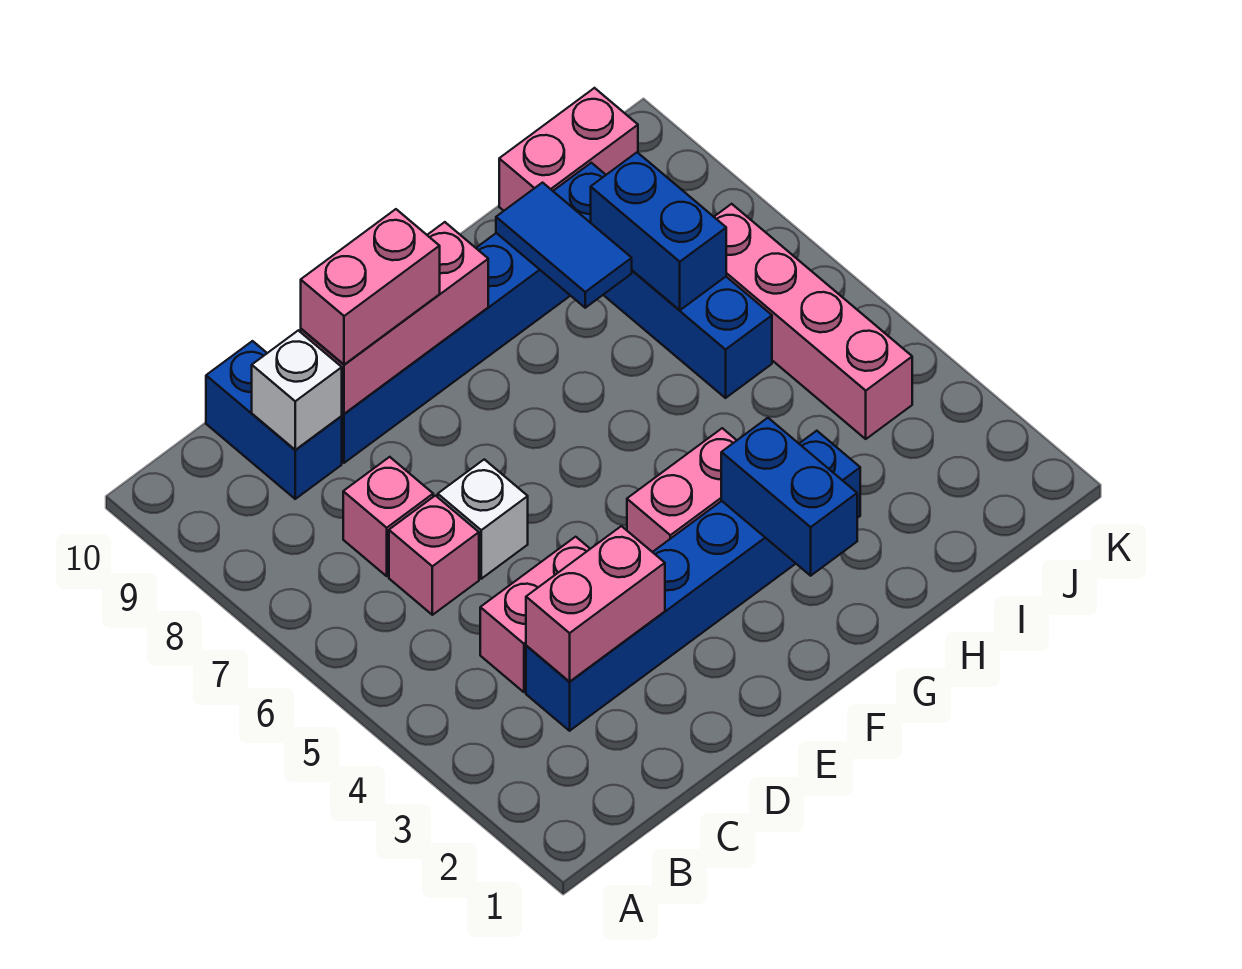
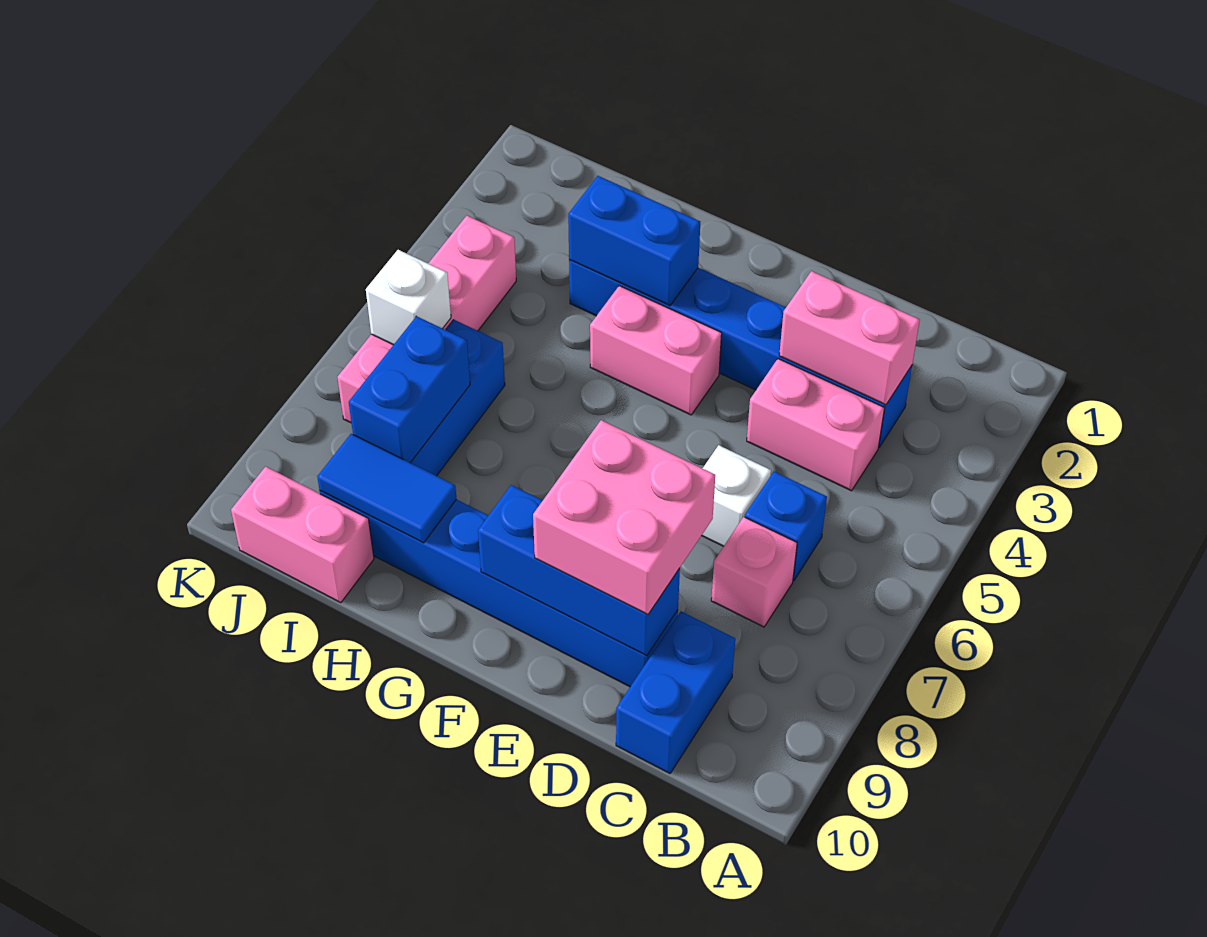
pink 1x1 brick [389,496,479,615] -> blue 1x1 brick [745,472,827,580]
white 1x1 brick [252,330,342,450] -> white 1x1 brick moved to [366,250,451,345]
pink 1x3 brick [301,222,488,414] -> blue 1x3 brick [478,485,680,656]
pink 1x2 brick [301,209,440,365] -> pink 2x2 brick [533,420,715,614]
blue 1x2 brick [721,418,857,576] -> blue 1x2 brick turned to [568,176,700,306]
blue 1x2 tile [496,183,632,308] -> blue 1x2 tile turned to [317,434,456,543]

